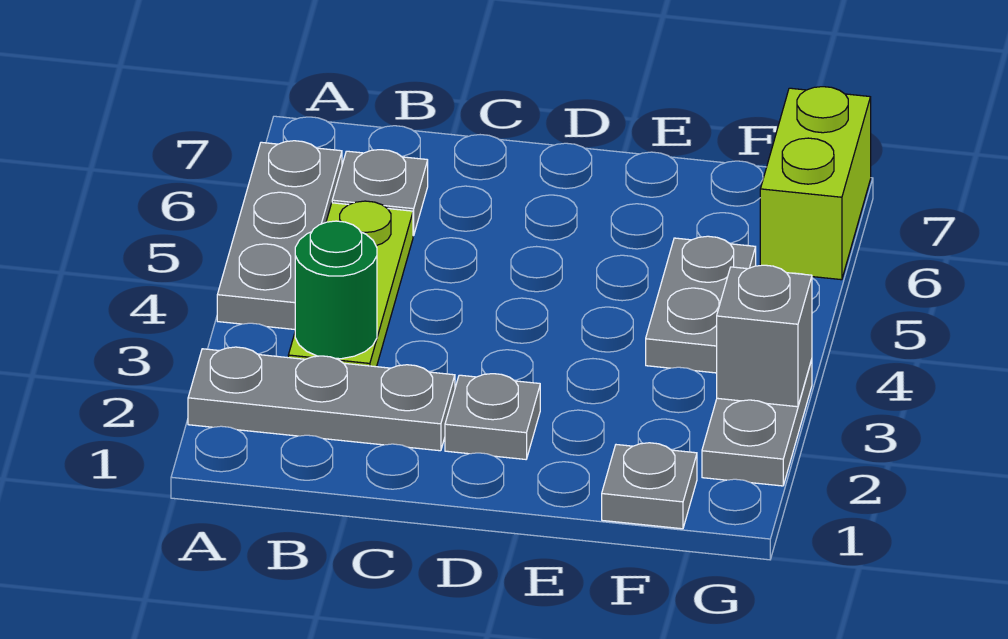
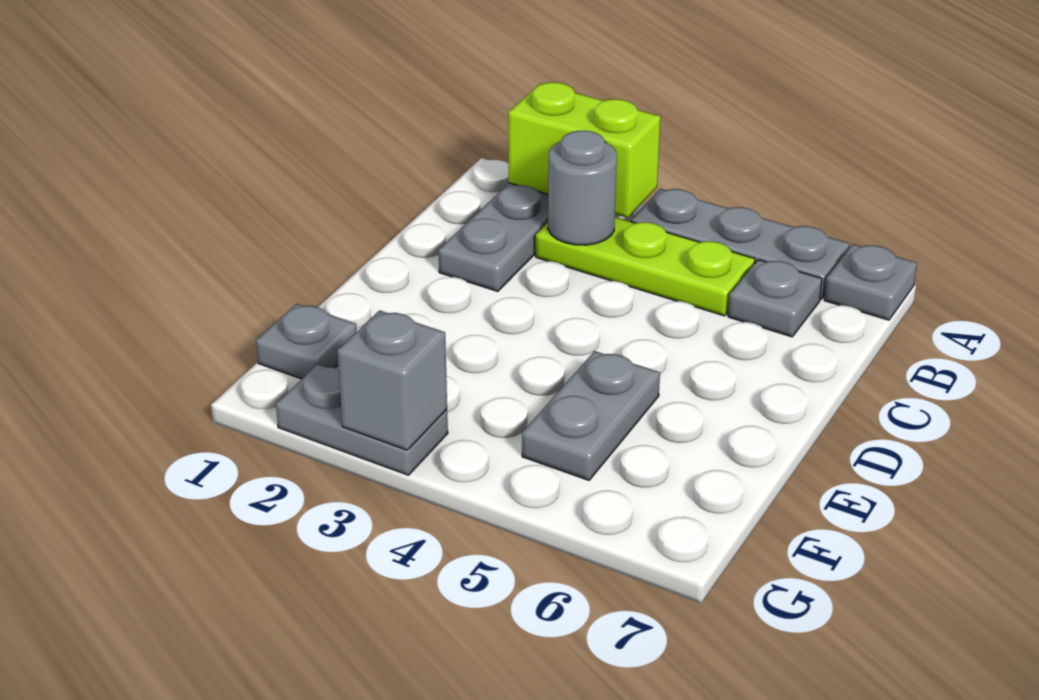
green 1x1 round brick [295,221,377,359] -> grey 1x1 round brick [548,131,617,245]
grey 1x1 plate [445,374,540,459] -> grey 1x1 plate moved to [824,244,917,320]
grey 1x2 plate [646,236,756,373] -> grey 1x2 plate turned to [522,351,660,480]
lime 1x2 brick [760,87,871,280] -> lime 1x2 brick moved to [508,82,661,218]

